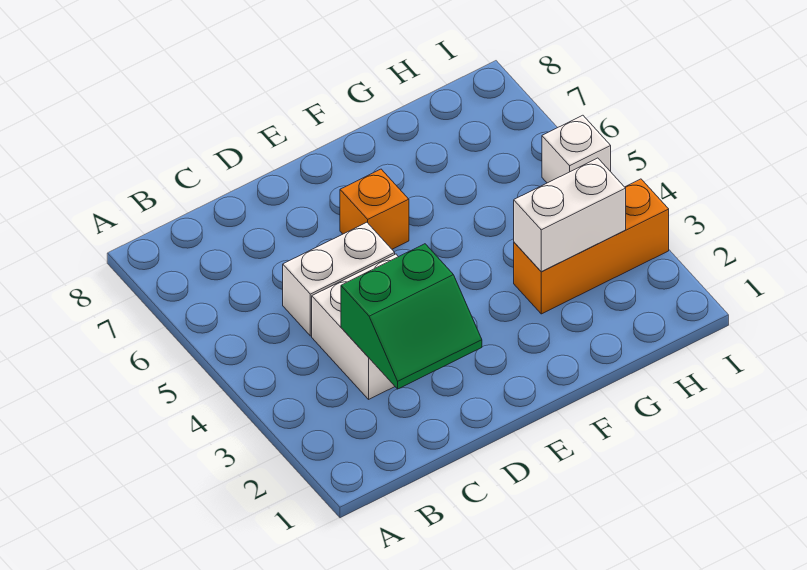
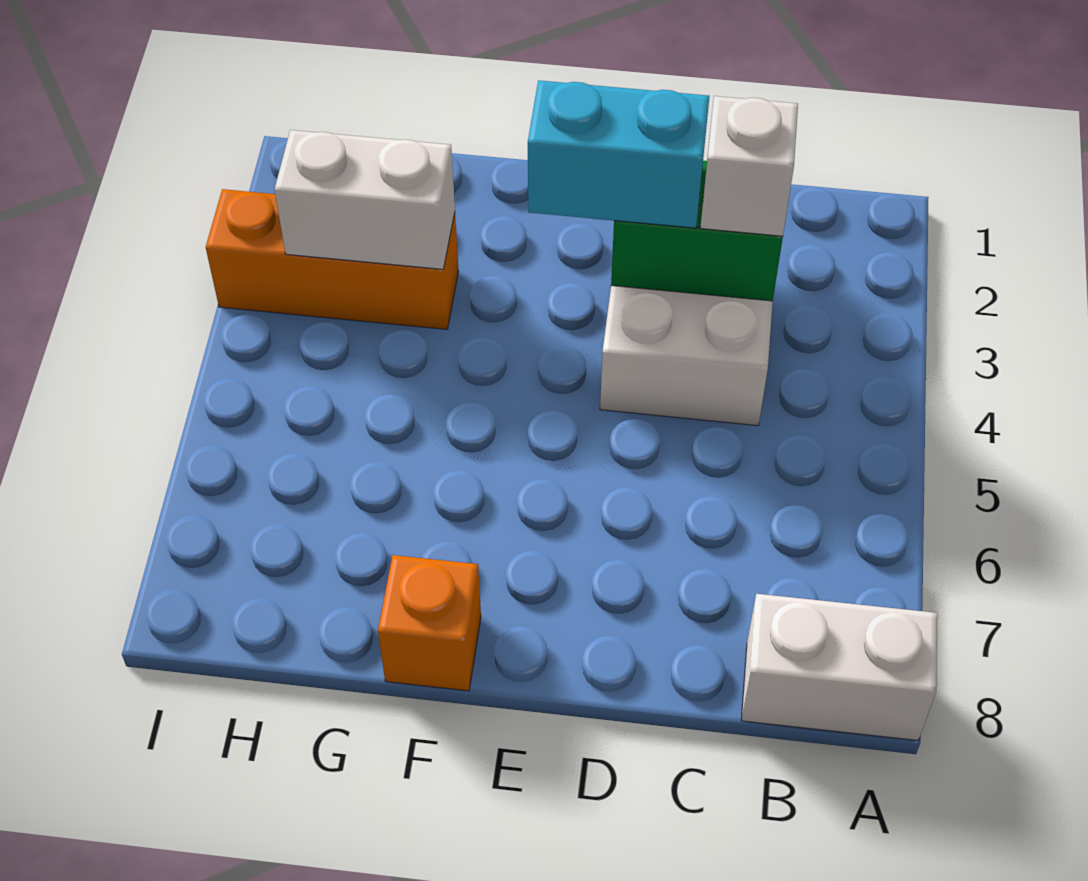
white 1x2 brick [283,222,395,336] -> white 1x2 brick moved to [741,594,937,740]
none -> cyan 1x2 brick [528,80,709,228]
orange 1x1 brick [340,169,409,249] -> orange 1x1 brick moved to [378,555,481,691]
white 1x1 brick [542,115,611,183] -> white 1x1 brick moved to [700,96,798,236]

